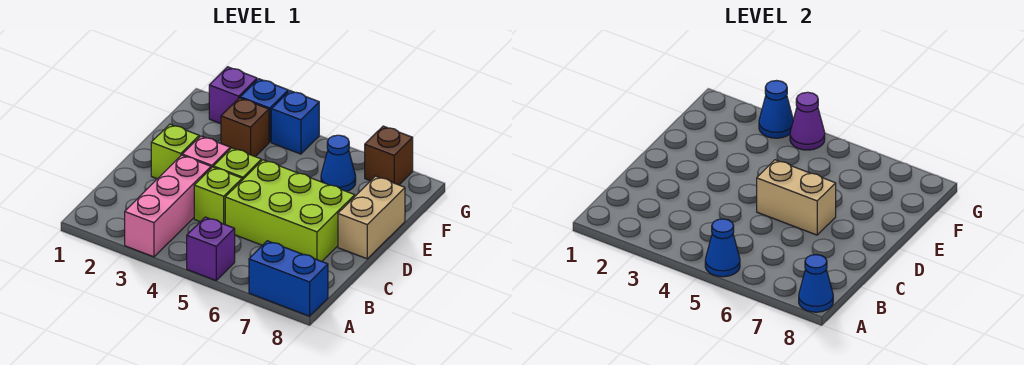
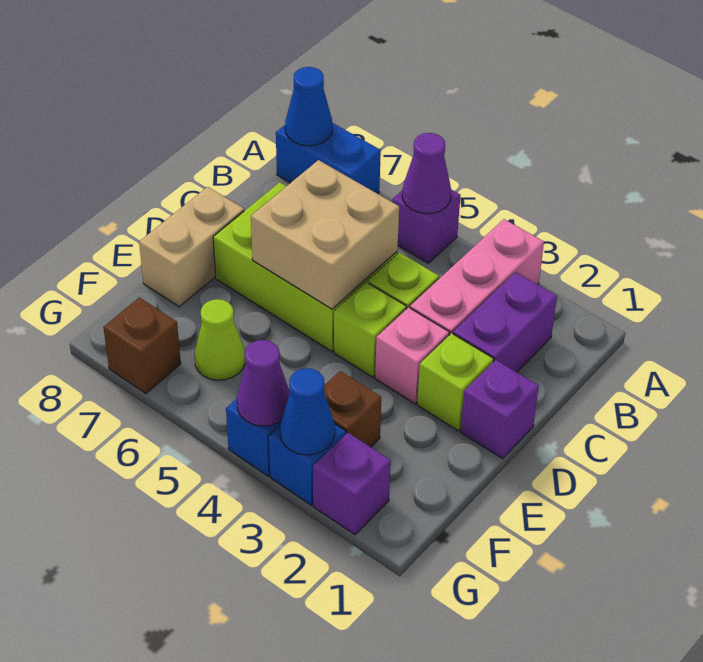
blue 1x1 cone [705,219,740,277] -> purple 1x1 cone [402,133,451,214]
none -> purple 1x2 brick [453,272,557,372]
none -> purple 1x1 brick [461,360,539,459]
tan 1x2 brick [757,160,836,235] -> tan 2x2 brick [251,160,399,309]
blue 1x1 cone [321,135,356,192] -> lime 1x1 cone [194,299,245,380]

